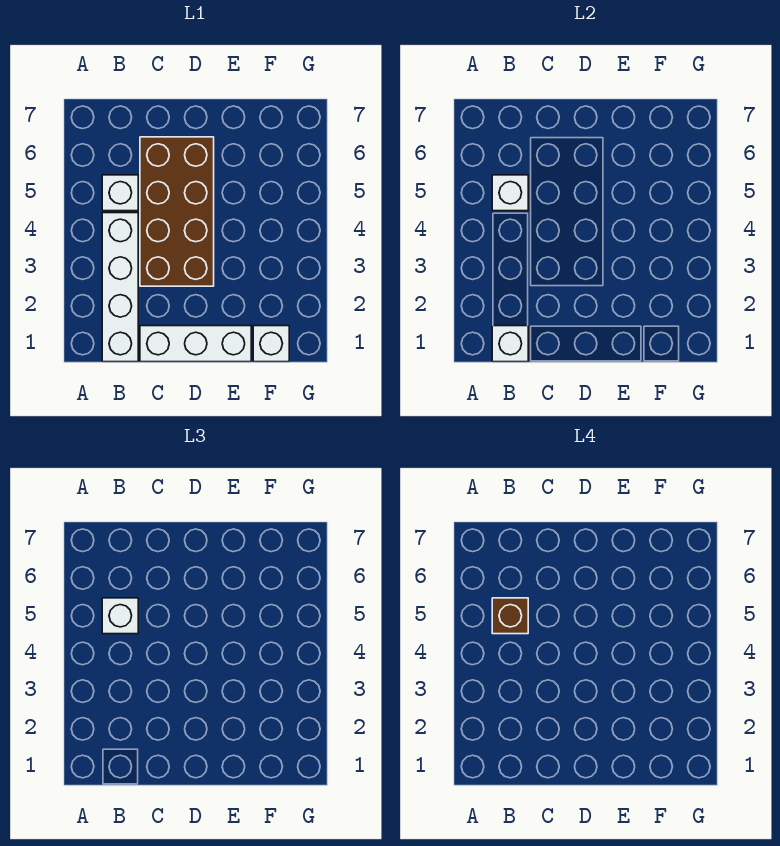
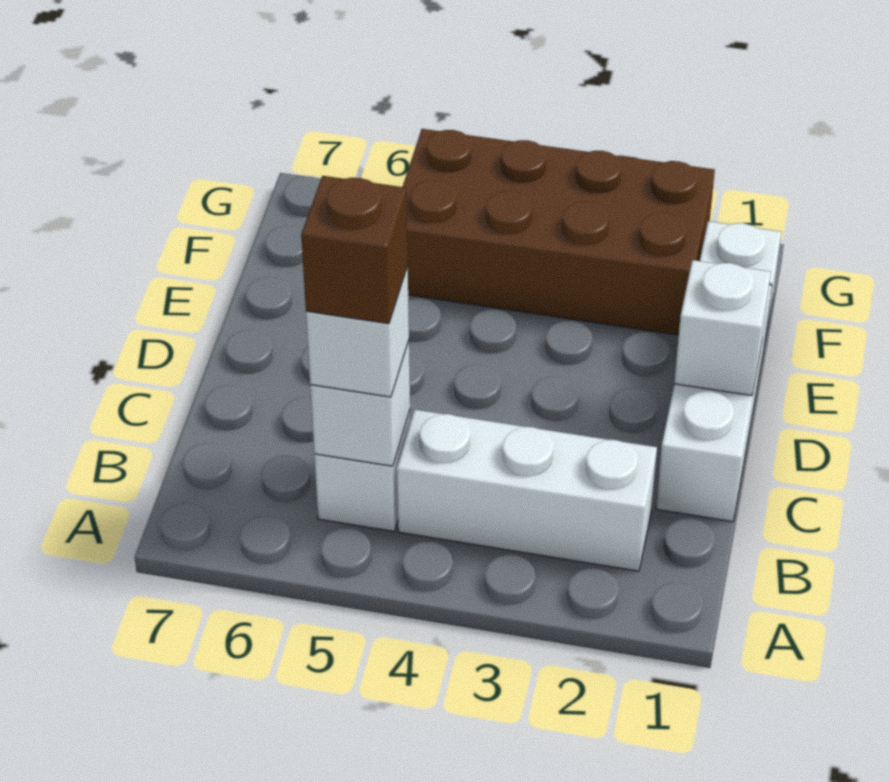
white 1x4 brick [102,213,138,362] -> white 1x3 brick [397,409,657,571]
white 1x1 brick [492,326,528,362] -> white 1x1 brick moved to [674,260,771,396]
brown 2x4 brick [140,137,214,286] -> brown 2x4 brick moved to [403,129,715,335]

